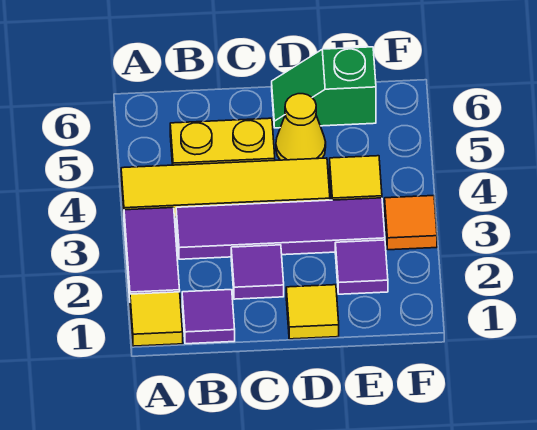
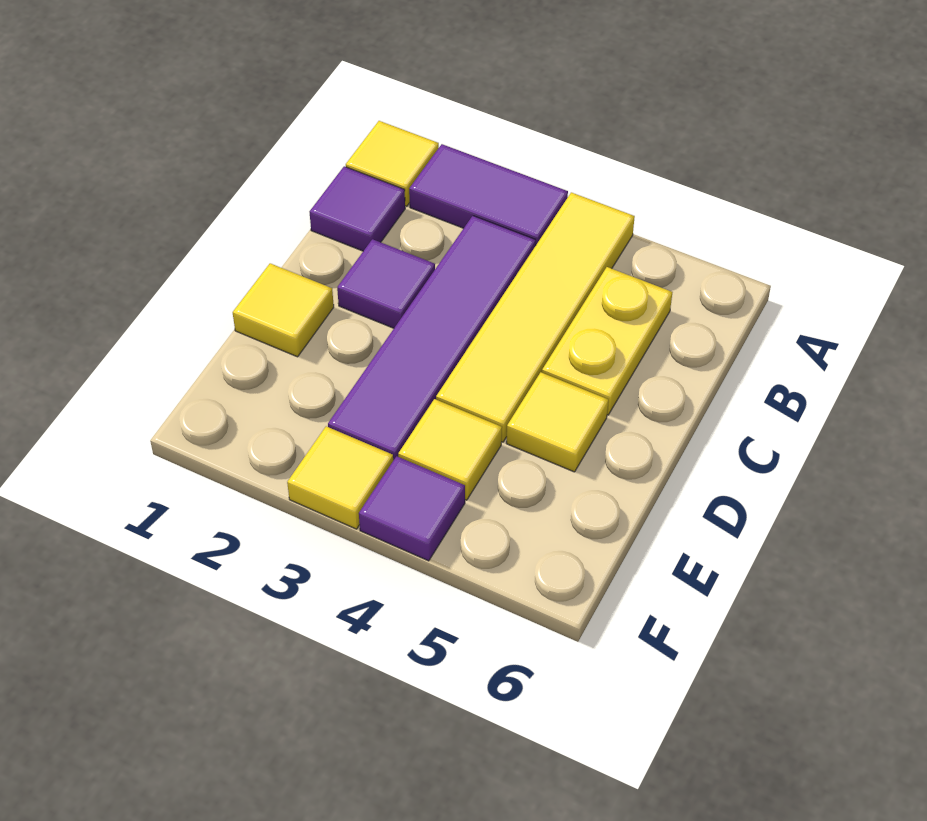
yellow 1x1 cone [276,94,326,160] -> yellow 1x1 tile [507,372,608,472]
green 1x2 slope [272,47,376,128] -> none
purple 1x1 tile [335,240,388,294] -> purple 1x1 tile moved to [359,456,465,561]
orange 1x1 tile [385,196,437,250] -> yellow 1x1 tile [287,426,393,529]

